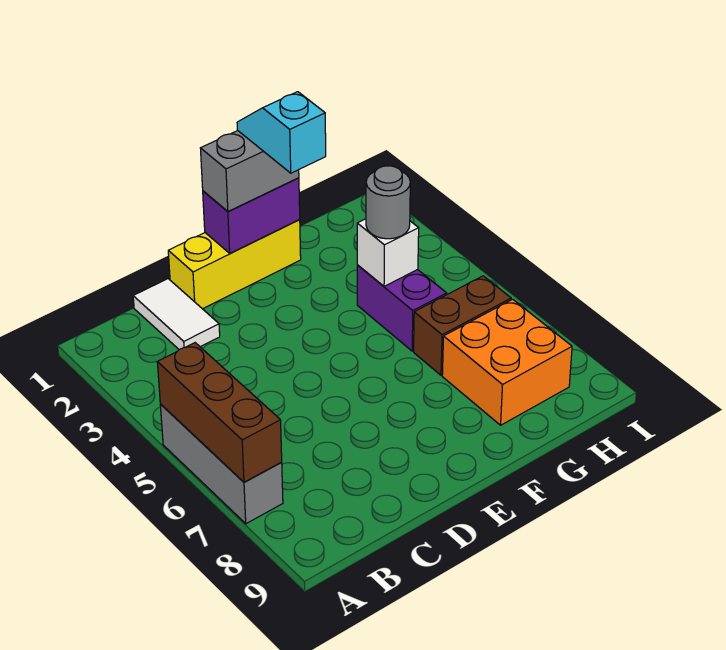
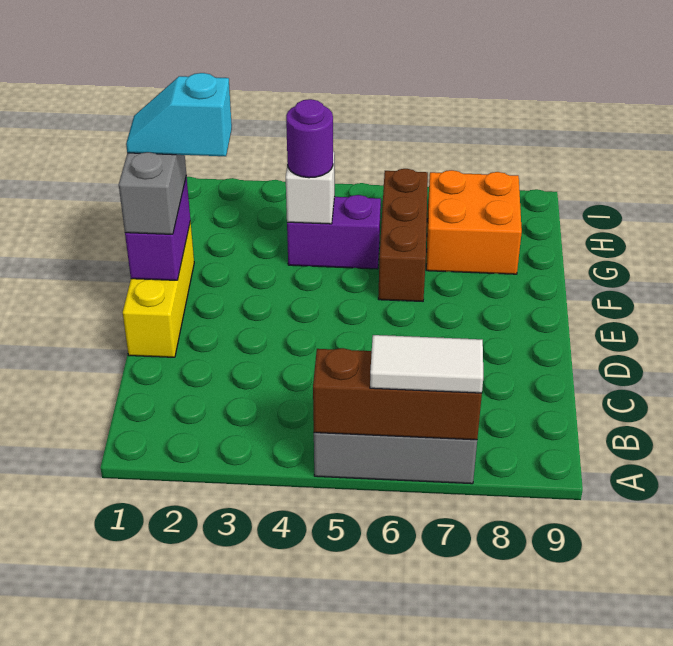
white 1x2 tile [133,279,220,350] -> white 1x2 tile moved to [370,335,483,393]
grey 1x1 round brick [366,166,410,239] -> purple 1x1 round brick [286,99,333,178]
brown 1x2 brick [414,276,511,375] -> brown 1x3 brick [378,169,428,301]

